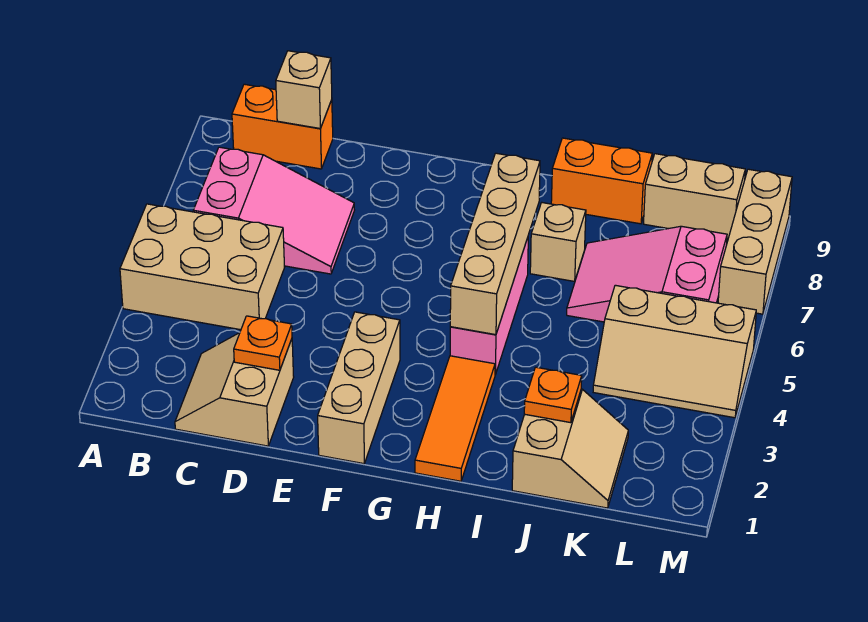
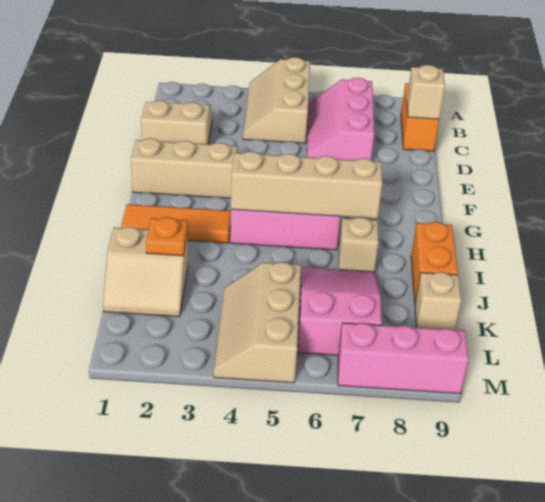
tan 2x3 brick [120,204,285,330] -> tan 2x3 slope [243,57,310,143]
pink 2x3 slope [193,147,354,274] -> pink 2x3 slope turned to [307,78,374,160]
orange 1x1 plate [234,316,292,370] -> none
tan 1x2 brick [644,154,745,239] -> tan 1x1 brick [415,272,461,330]
tan 1x3 brick [718,169,792,314] -> pink 1x3 brick [338,323,469,394]

